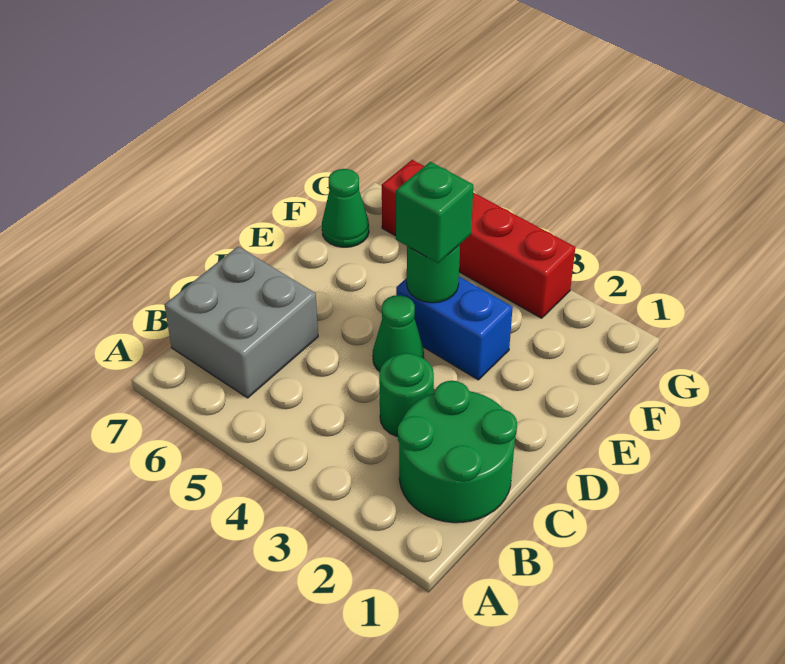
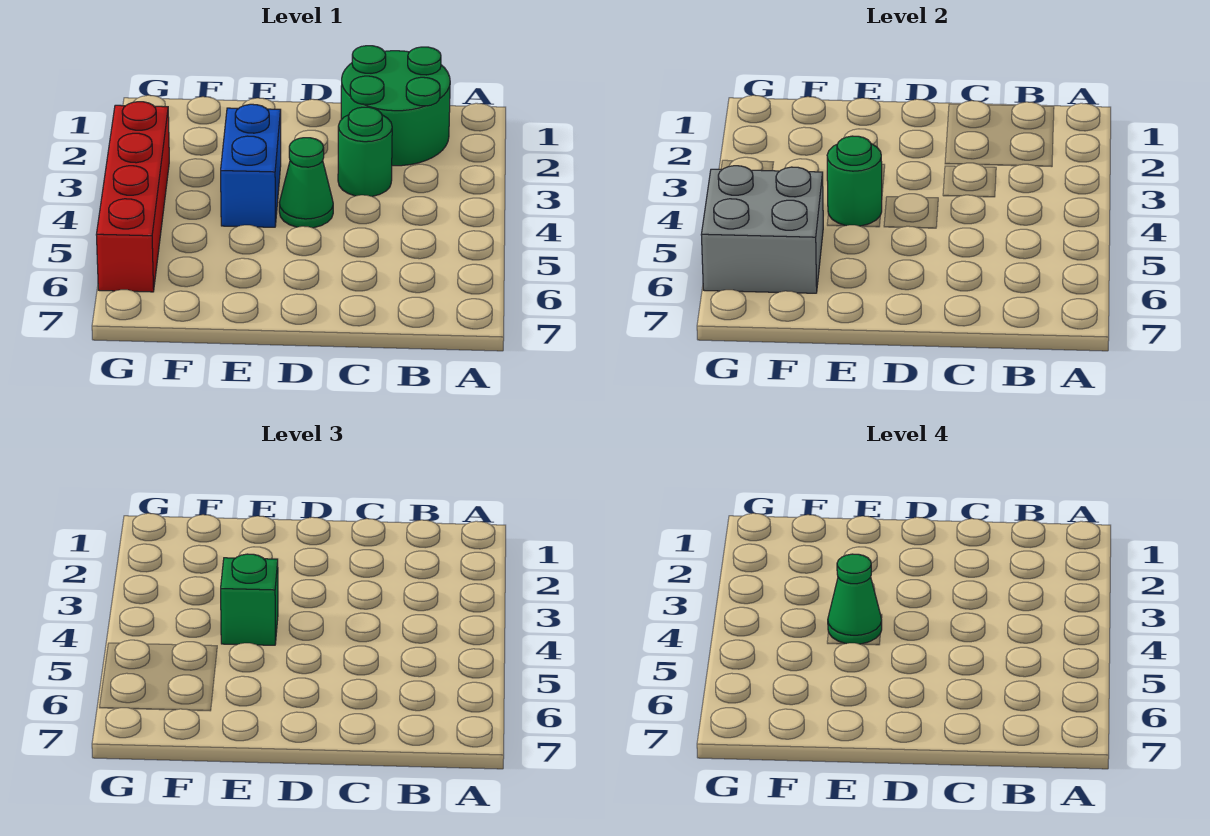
grey 2x2 brick [165,247,318,398] -> grey 2x2 brick moved to [701,166,823,293]
green 1x1 cone [322,169,369,247] -> green 1x1 cone moved to [828,554,882,644]

